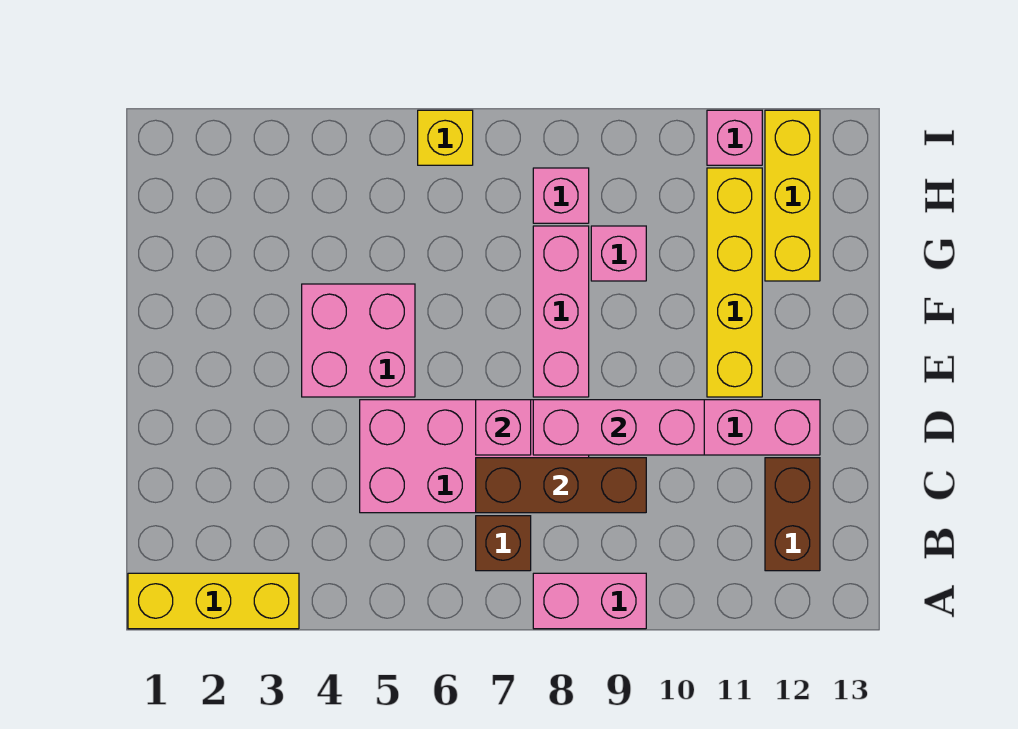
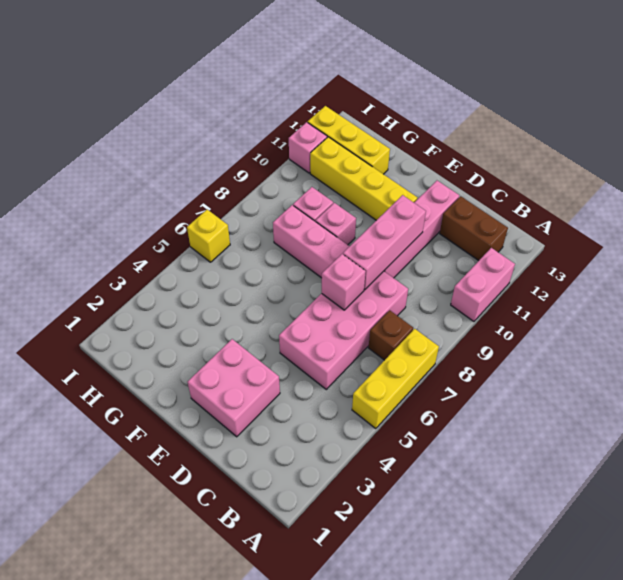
yellow 1x3 brick [128,573,299,629] -> yellow 1x3 brick moved to [352,329,439,429]
pink 1x2 brick [533,573,646,629] -> pink 1x2 brick moved to [451,248,515,321]
brown 1x3 brick [476,458,646,513] -> none
pink 2x2 brick [302,284,415,397] -> pink 2x2 brick moved to [188,339,280,437]
pink 1x1 brick [533,168,589,223] -> pink 1x1 brick moved to [316,203,356,245]

